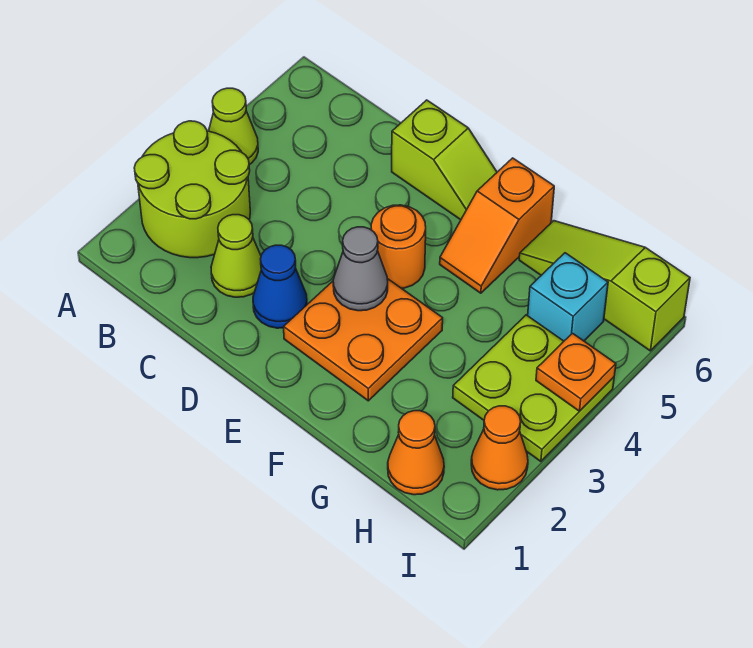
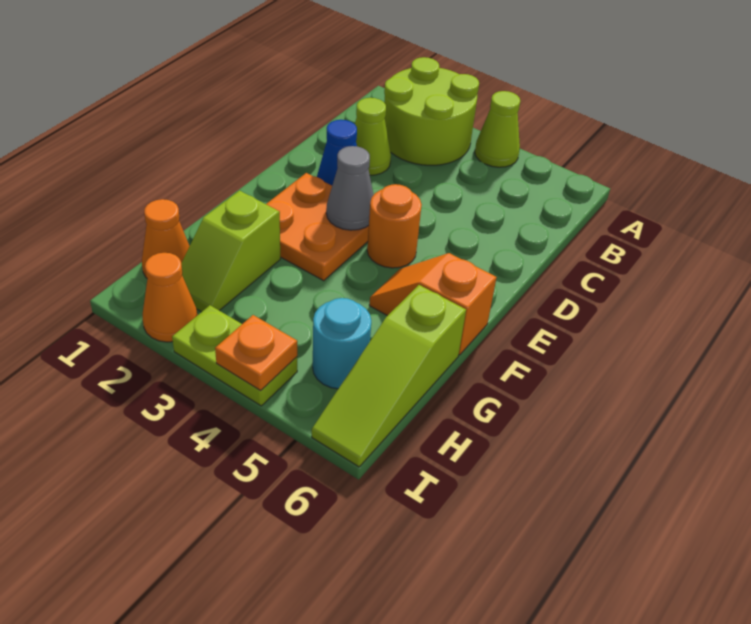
lime 1x2 slope [392,100,497,220] -> lime 1x2 slope moved to [181,191,280,312]
lime 1x3 slope [519,221,690,351] -> lime 1x3 slope turned to [312,285,466,467]
lime 2x2 plate [453,315,614,461] -> lime 1x2 plate [172,305,297,406]
cyan 1x1 brick [528,253,608,341] -> cyan 1x1 round brick [313,298,371,389]

